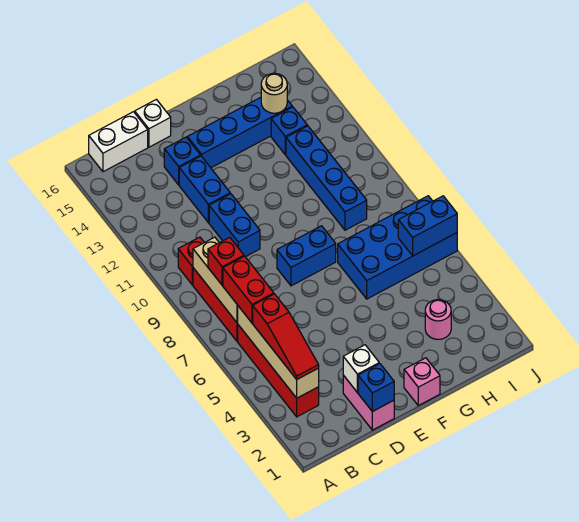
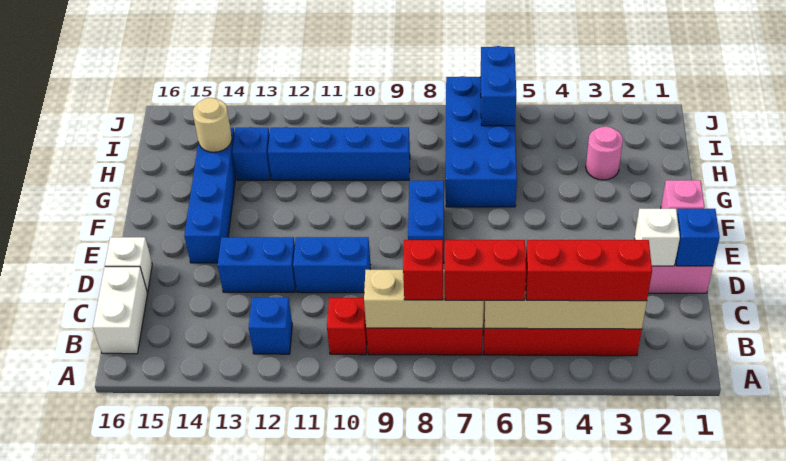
red 1x3 slope [253,294,319,379] -> red 1x3 brick [526,240,652,301]
blue 1x1 brick [164,137,201,185] -> blue 1x1 brick moved to [249,298,292,354]

